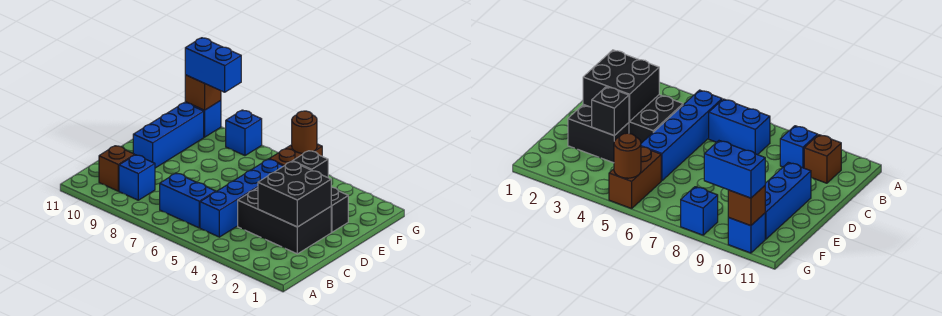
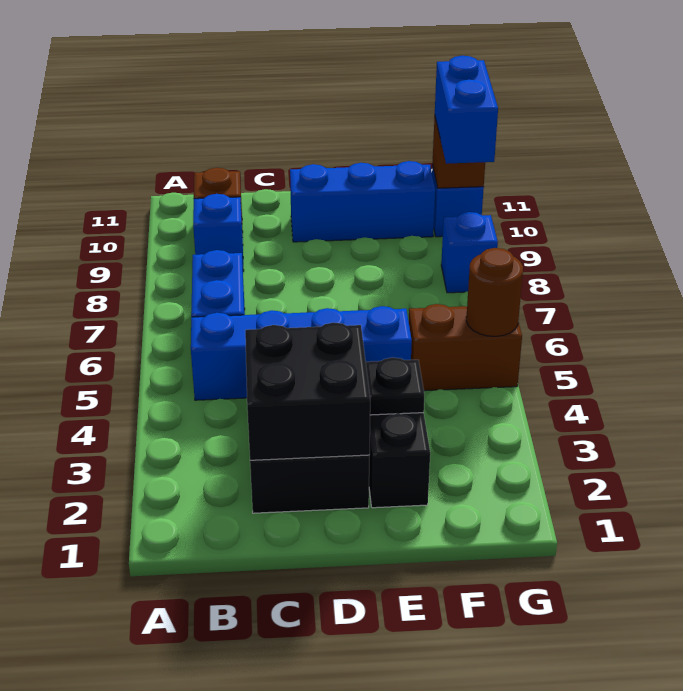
black 1x1 brick [292,151,328,177] -> black 1x1 plate [366,357,424,415]

